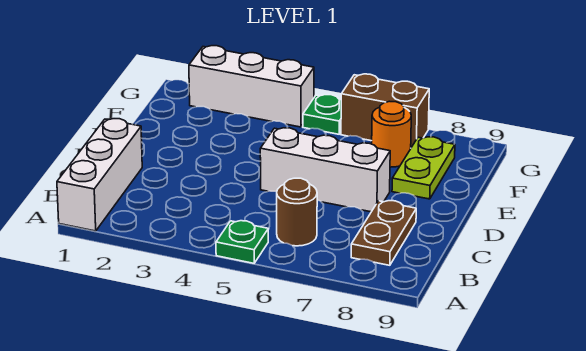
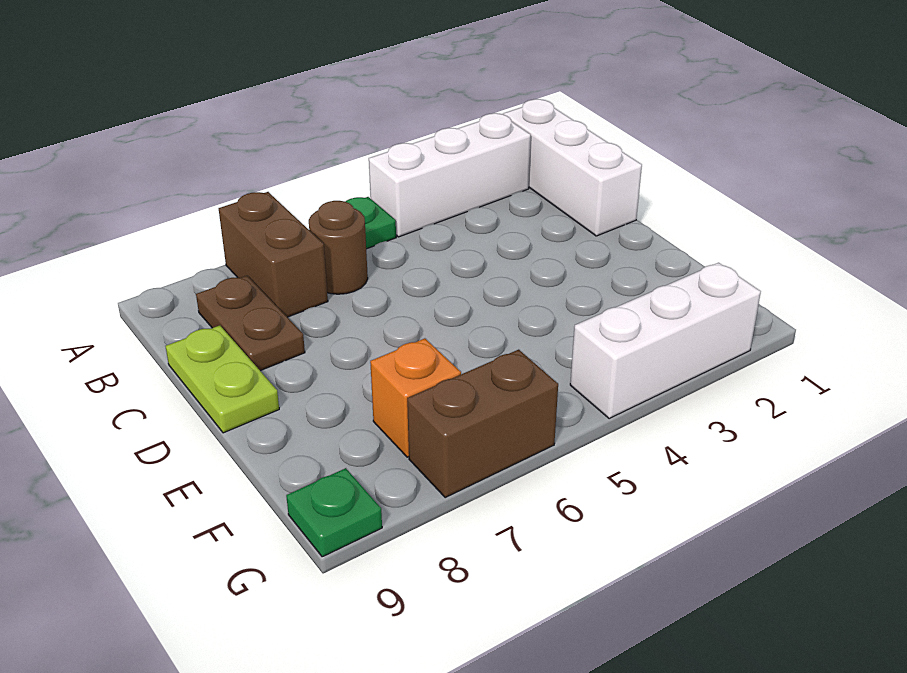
none -> brown 1x2 brick [219,192,328,317]
white 1x3 brick [260,128,390,212] -> white 1x3 brick moved to [369,113,531,237]
lime 1x2 plate [392,137,455,199] -> lime 1x2 plate moved to [165,325,279,433]
orange 1x1 round brick [372,101,411,167] -> orange 1x1 brick [370,338,461,457]
green 1x1 plate [303,95,341,134] -> green 1x1 plate moved to [286,468,382,557]

